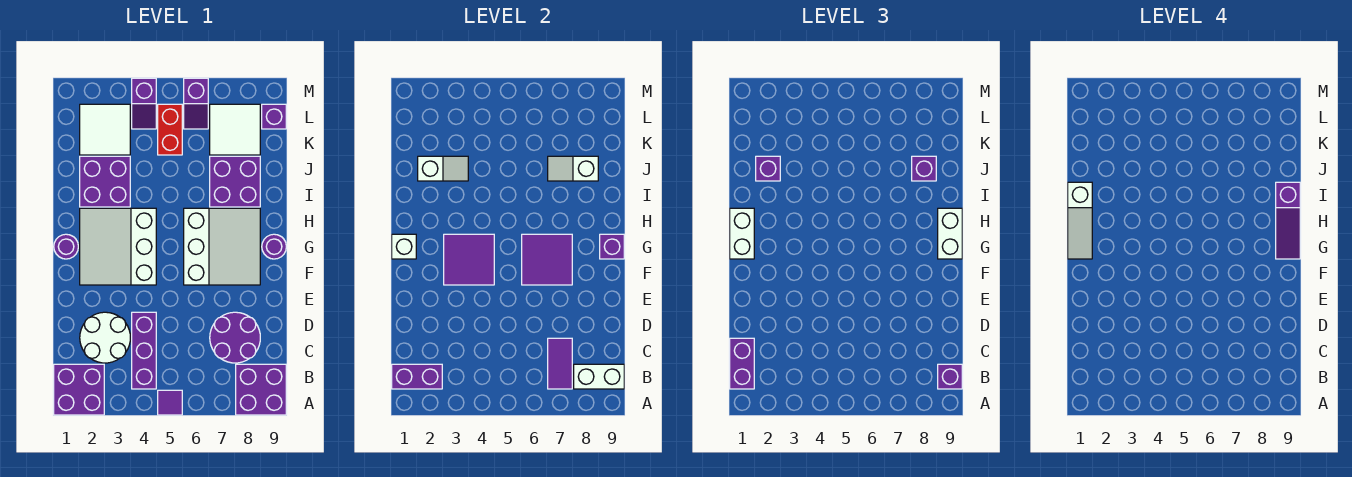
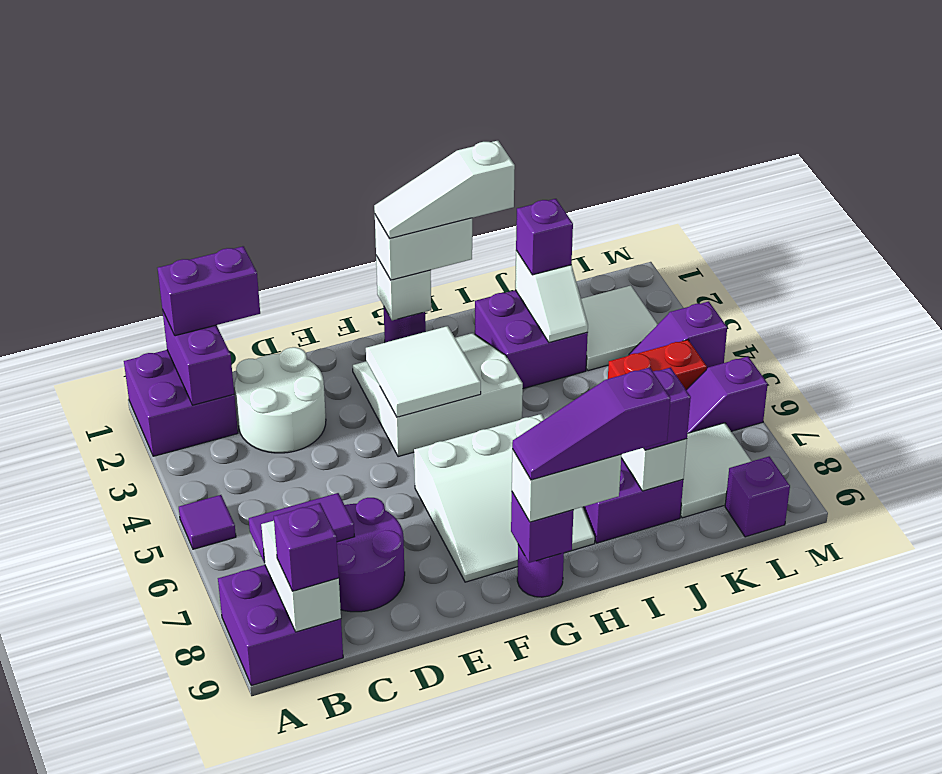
purple 1x3 brick [132,312,156,389] -> none
purple 2x2 tile [444,234,494,285] -> white 2x2 tile [366,326,481,417]
purple 2x2 tile [522,234,572,285] -> none

